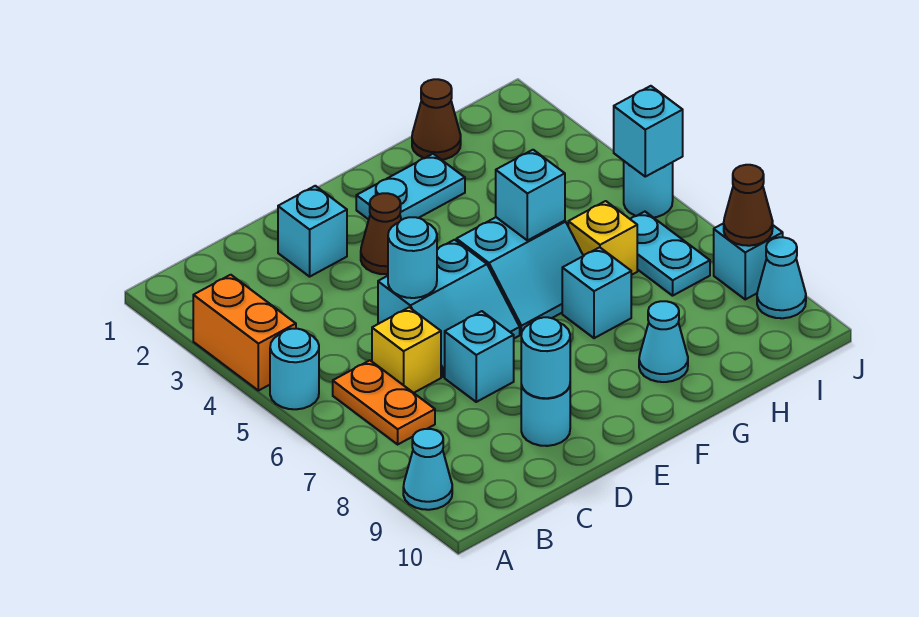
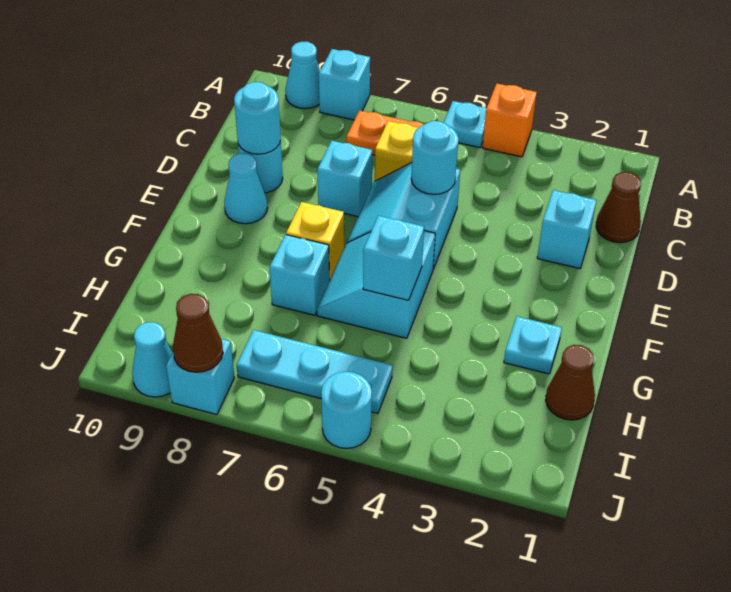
orange 1x2 brick [193,275,296,391] -> orange 1x1 brick [482,84,537,157]
cyan 1x1 round brick [270,329,319,409] -> cyan 1x1 plate [444,101,487,148]
brown 1x1 cone [361,193,401,274] -> brown 1x1 cone moved to [596,172,641,243]
cyan 1x2 plate [356,154,465,220] -> cyan 1x1 plate [504,316,562,374]
cyan 1x1 cone [639,301,688,382] -> cyan 1x1 cone moved to [224,153,267,224]
yellow 1x1 brick [568,201,637,275] -> yellow 1x1 brick moved to [286,202,344,279]
cyan 1x2 plate [630,212,710,296] -> cyan 1x3 plate [237,330,392,413]
cyan 1x1 brick [614,86,683,177] -> cyan 1x1 brick moved to [319,49,370,120]

